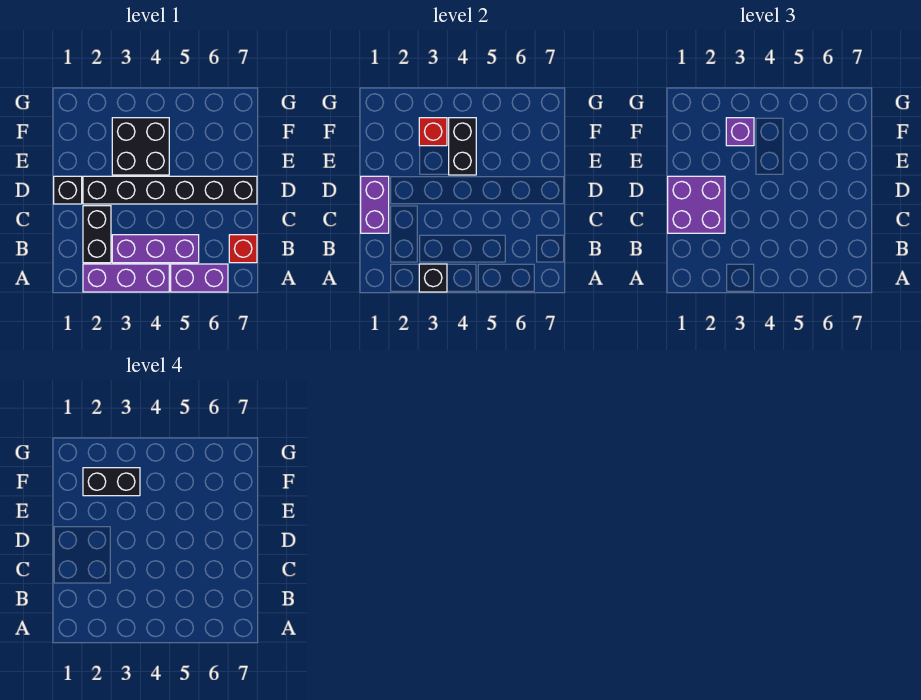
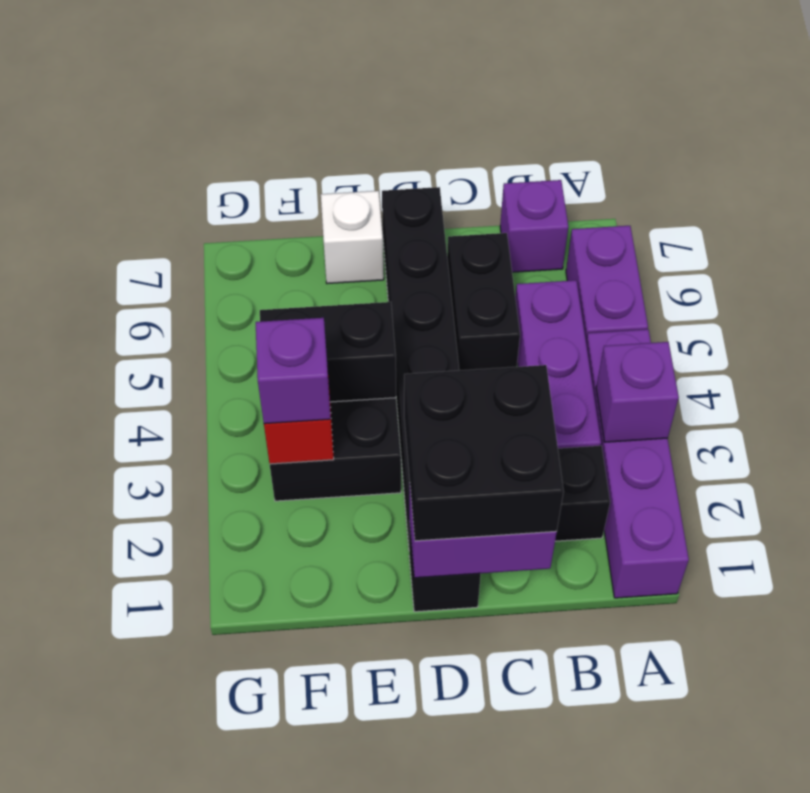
purple 1x3 brick [83,264,169,292] -> purple 1x4 brick [586,329,689,598]
black 1x1 brick [419,264,447,292] -> purple 1x1 brick [596,342,679,442]
red 1x1 brick [229,235,257,263] -> purple 1x1 brick [500,180,568,272]
purple 2x2 brick [668,176,725,233] -> black 2x2 brick [404,365,564,541]
none -> white 1x1 brick [321,191,384,284]
black 1x2 brick [83,468,140,496] -> black 1x2 brick moved to [447,233,520,370]

